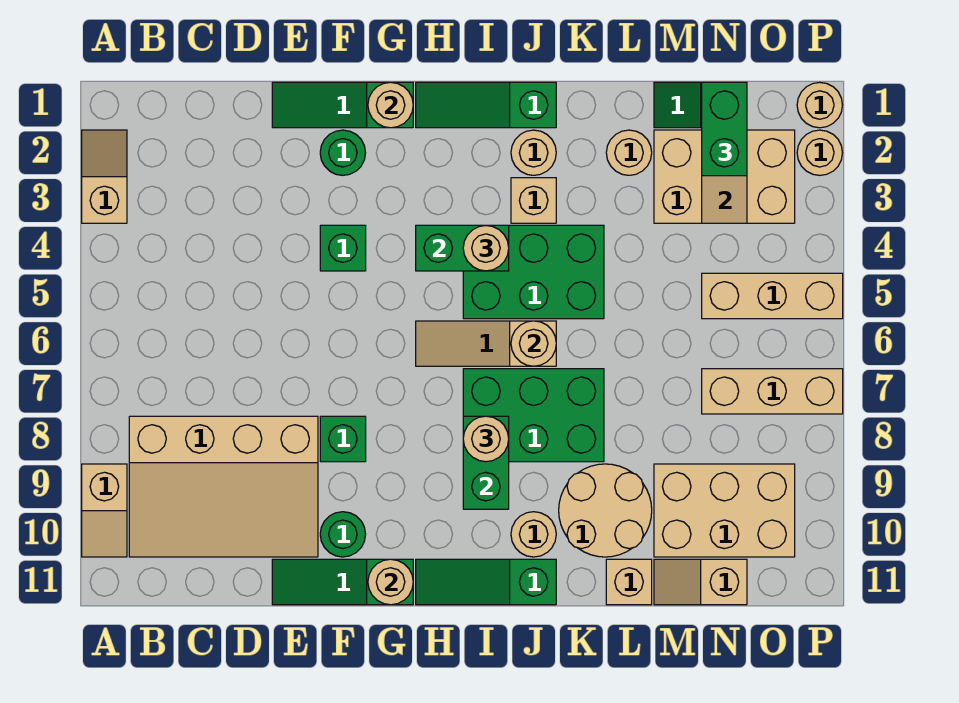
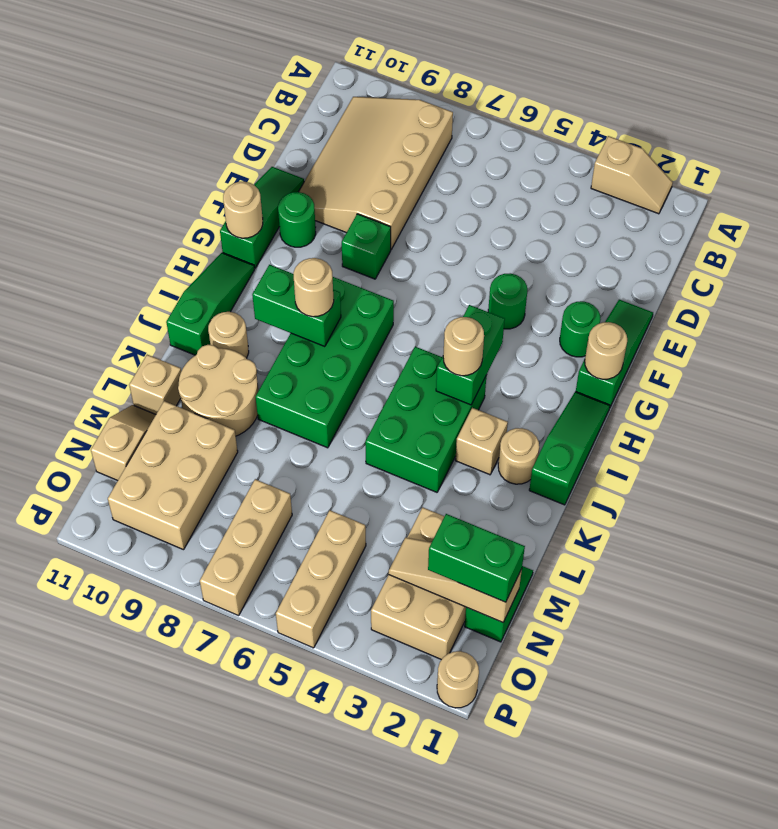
tan 1x2 slope [82,464,127,557] -> none
green 1x1 brick [320,225,366,271] -> green 1x1 round brick [488,273,527,329]
tan 1x3 slope [416,321,556,366] -> none
green 2x3 brick [463,369,604,462] -> green 2x4 brick [256,277,394,448]
tan 1x1 round brick [511,321,556,366] -> none
tan 1x1 round brick [606,130,652,175] -> none
tan 1x1 round brick [797,130,842,175] -> none

